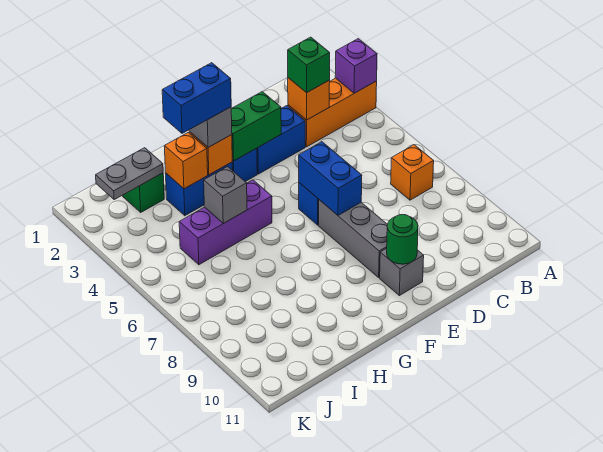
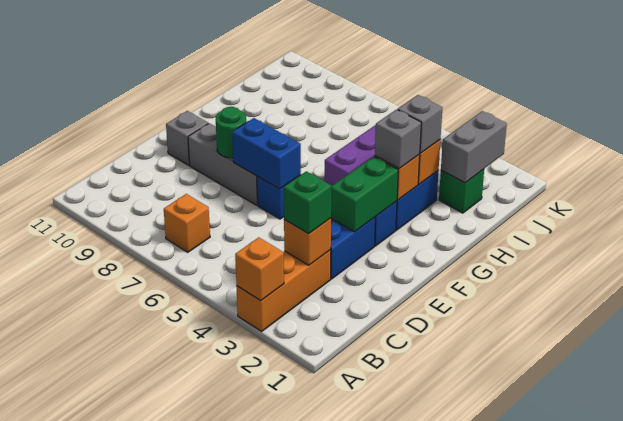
purple 1x1 brick [335,39,377,93] -> orange 1x1 brick [235,237,284,301]
green 1x1 round brick [387,215,418,264] -> green 1x1 round brick moved to [216,107,246,158]
blue 1x2 brick [162,63,231,133] -> none
grey 1x1 brick [204,167,247,223] -> grey 1x1 brick moved to [398,95,442,153]
grey 1x2 plate [96,148,163,199] -> grey 1x2 brick [441,111,507,183]

